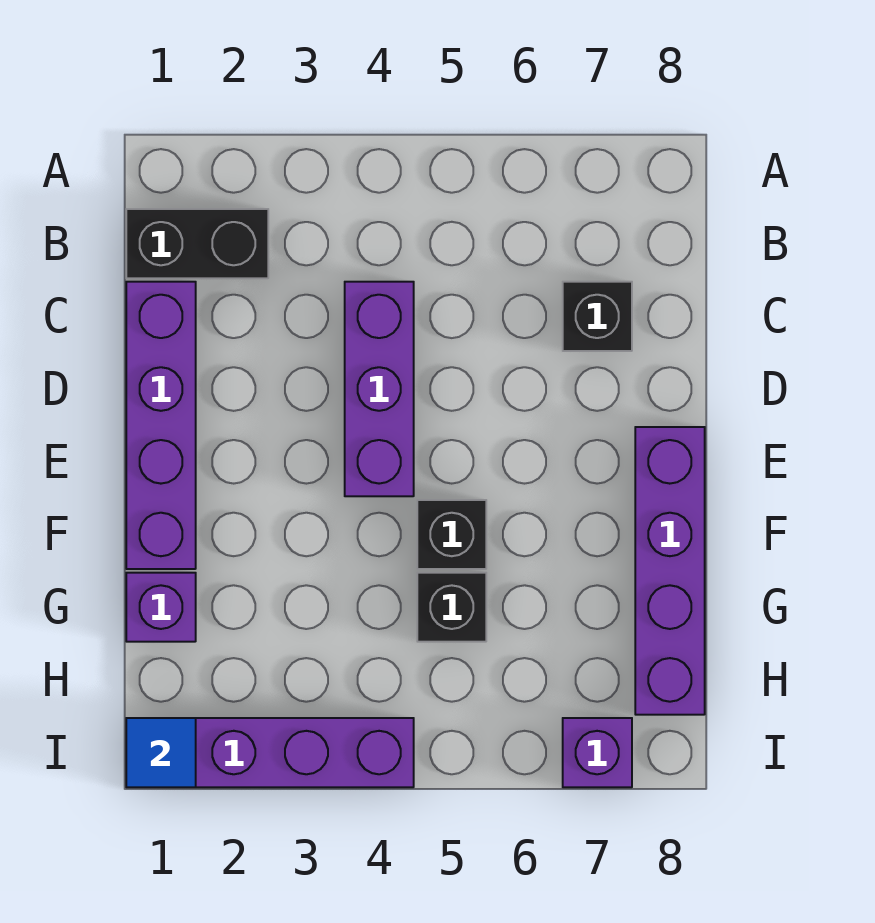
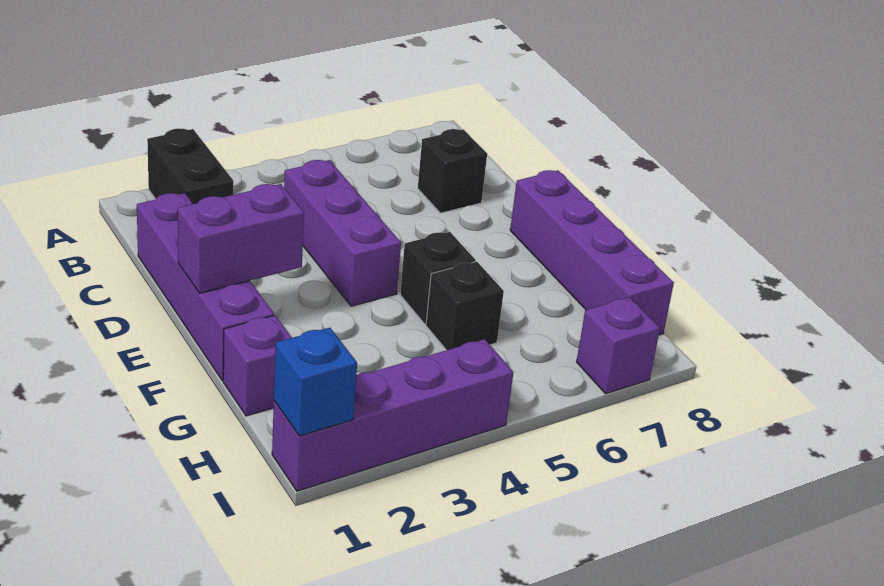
black 1x2 brick [126,209,268,278] -> black 1x2 brick turned to [147,128,233,204]
none -> purple 1x2 brick [178,184,304,293]
blue 1x1 tile [126,718,196,787] -> blue 1x1 brick [274,328,357,436]

